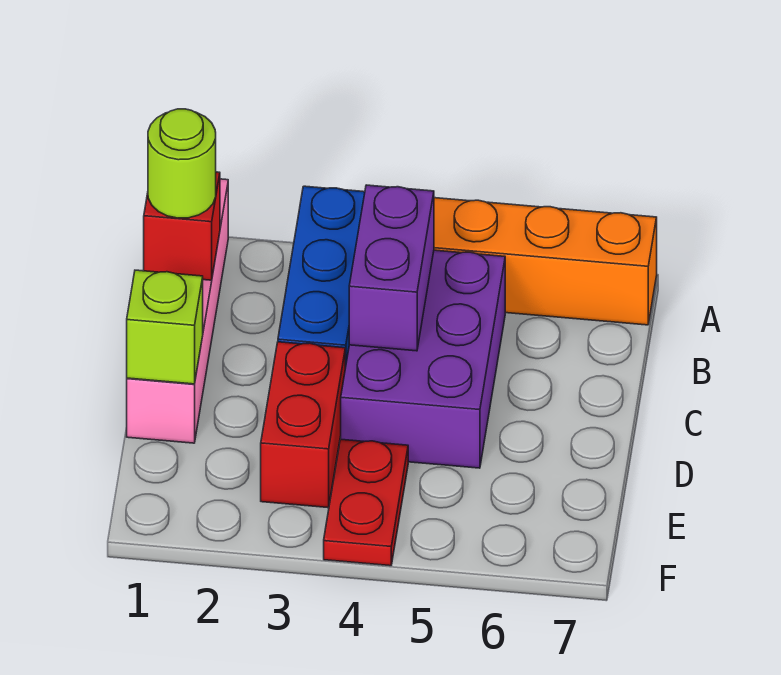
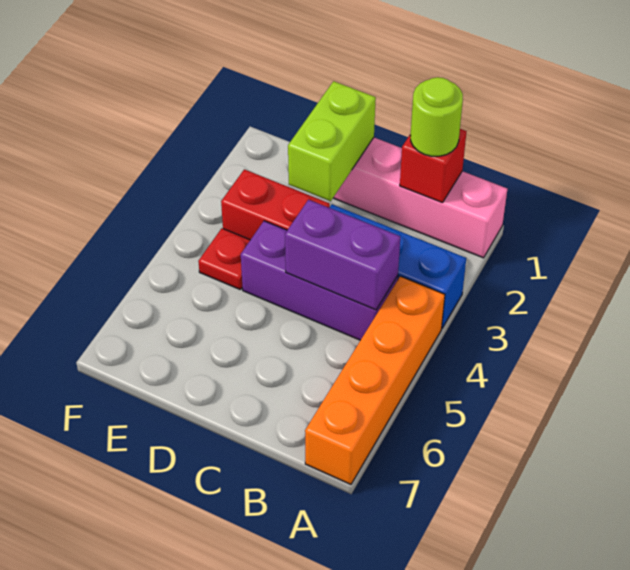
purple 2x3 brick [341,250,505,468] -> purple 1x3 brick [241,221,398,340]
lime 1x1 brick [127,270,203,384] -> lime 1x2 brick [288,81,376,201]
red 1x2 plate [324,439,408,566] -> red 1x1 plate [198,228,250,290]

